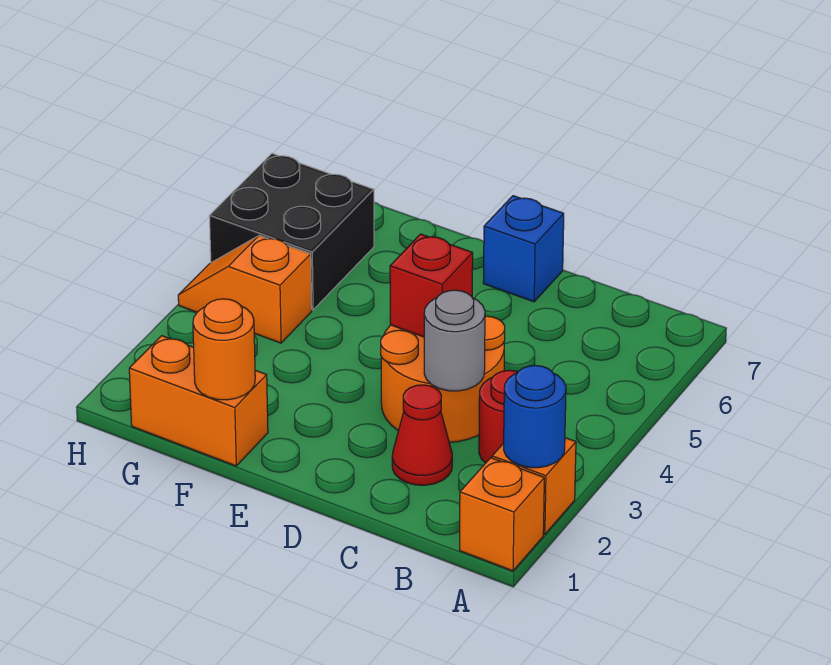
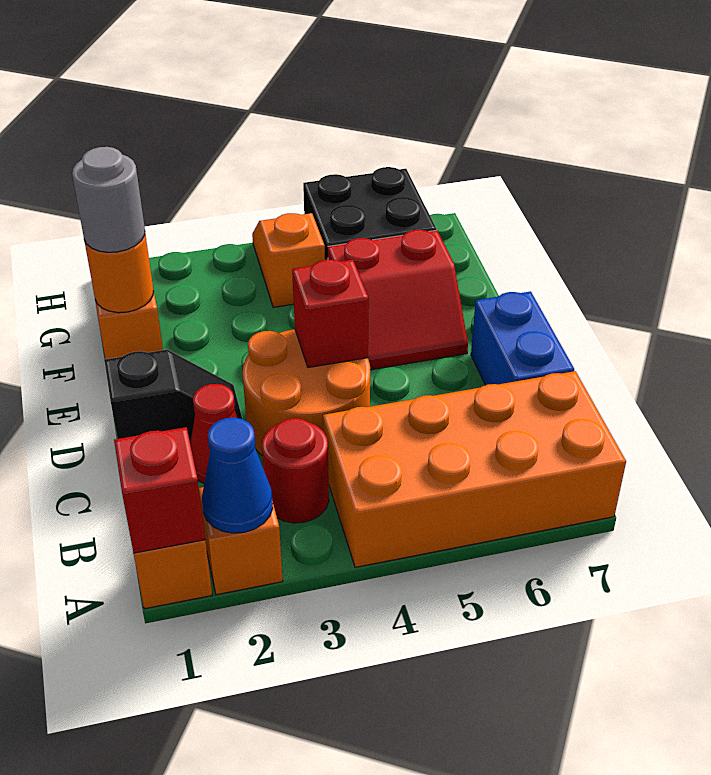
none -> red 1x1 brick [114,427,205,553]
blue 1x1 round brick [504,365,566,468] -> blue 1x1 cone [202,418,273,533]
none -> orange 2x4 brick [323,371,626,567]
grey 1x1 round brick [424,290,485,391] -> grey 1x1 round brick moved to [72,147,145,252]
none -> black 1x2 slope [104,350,242,442]
blue 1x1 brick [483,196,564,302] -> blue 1x2 brick [471,291,574,385]
none -> red 2x2 slope [328,230,468,370]

